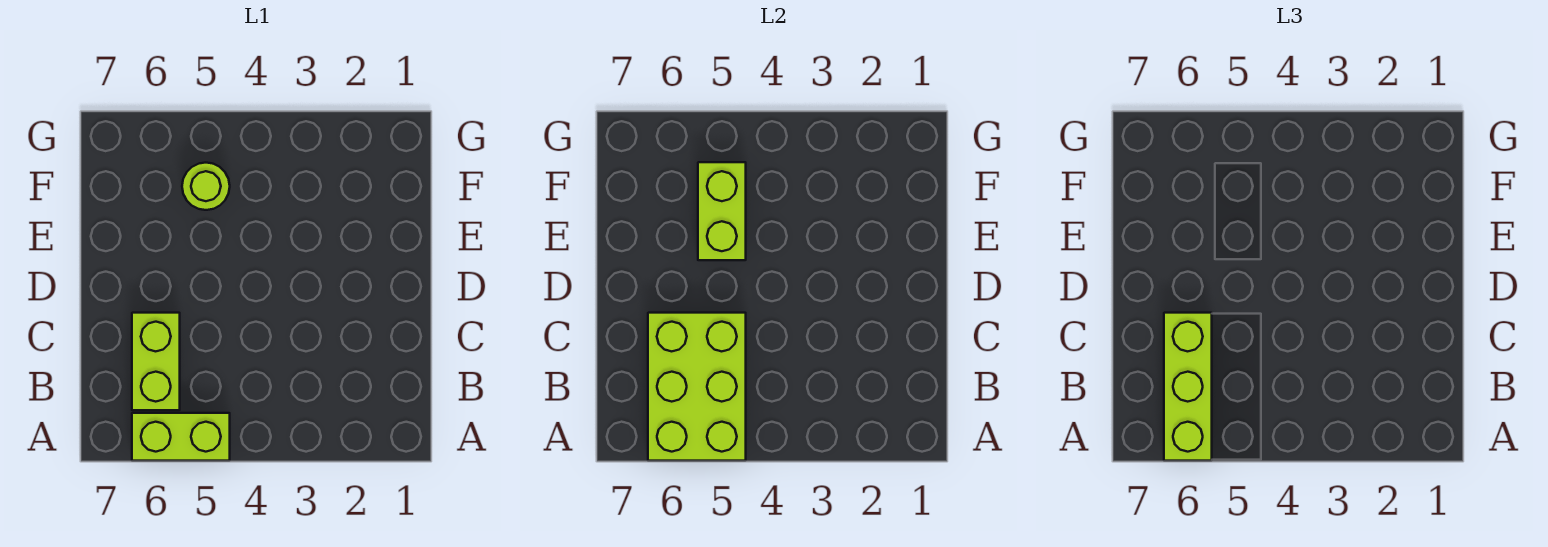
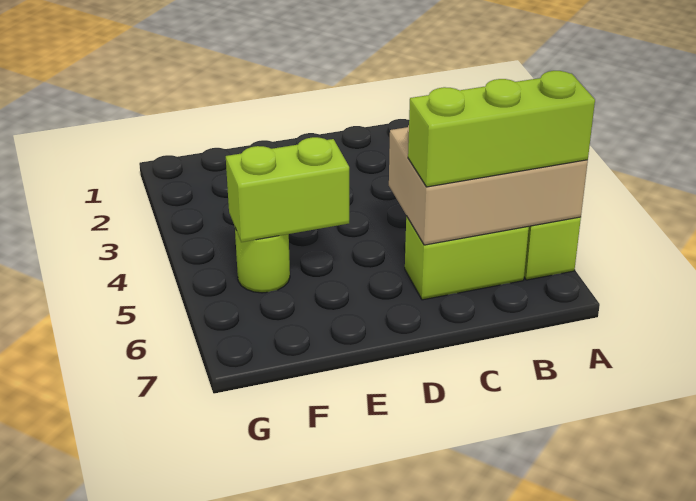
lime 2x3 brick [648,313,746,461] -> tan 2x3 brick [389,125,588,245]

